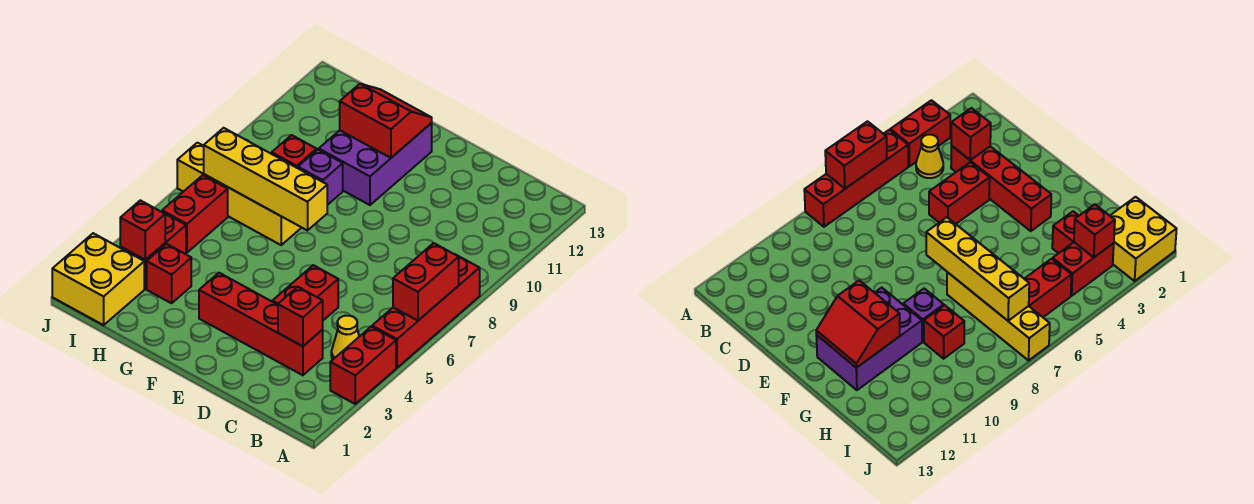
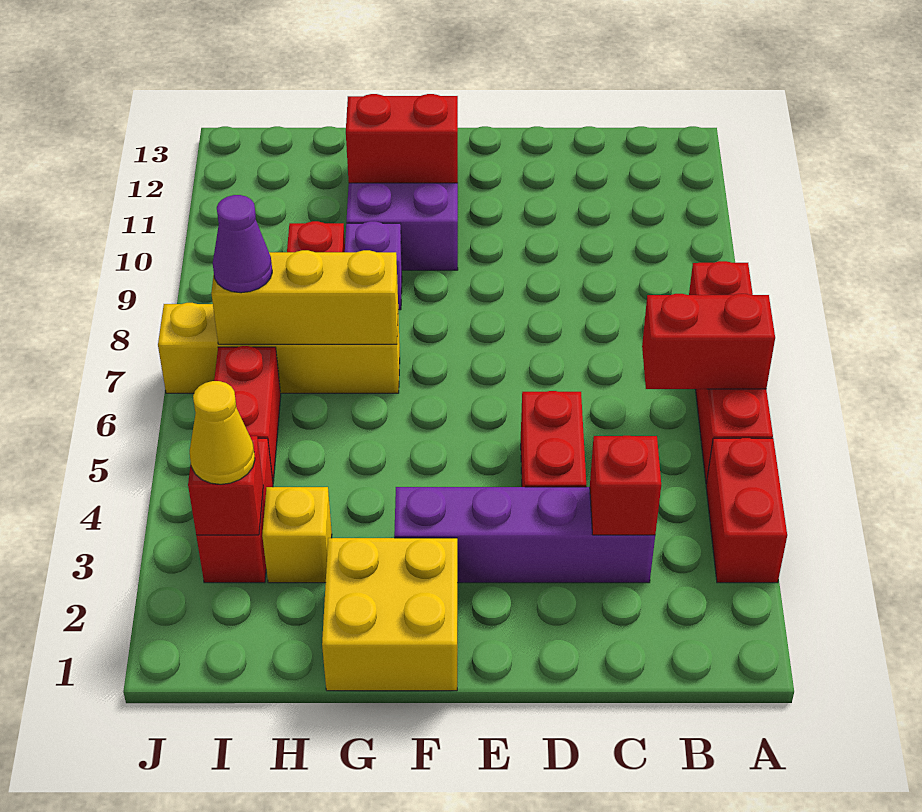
red 1x2 brick [393,243,459,321] -> red 1x2 brick turned to [642,294,775,389]
yellow 1x1 cone [331,316,359,360] -> yellow 1x1 cone moved to [190,381,255,484]
red 1x4 brick [199,273,323,375] -> purple 1x4 brick [394,487,655,583]
yellow 1x4 brick [204,128,327,231] -> yellow 1x3 brick [211,250,398,344]
red 1x1 brick [147,244,191,303] -> yellow 1x1 brick [262,487,332,583]
yellow 2x2 brick [52,233,144,325] -> yellow 2x2 brick moved to [322,538,457,691]
none -> purple 1x1 cone [213,195,272,293]

